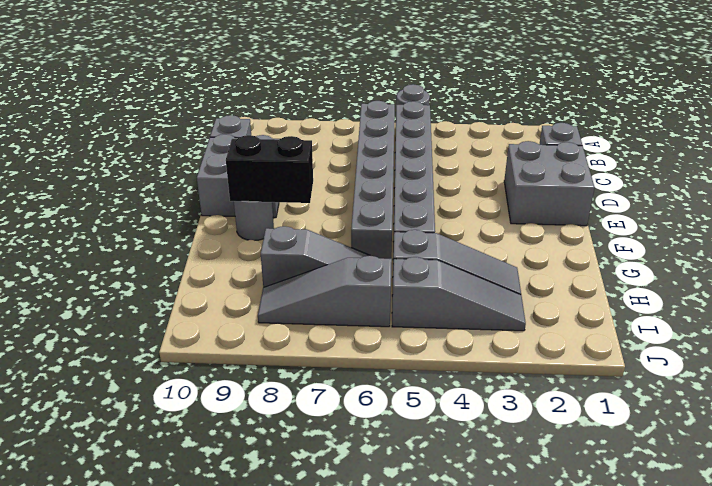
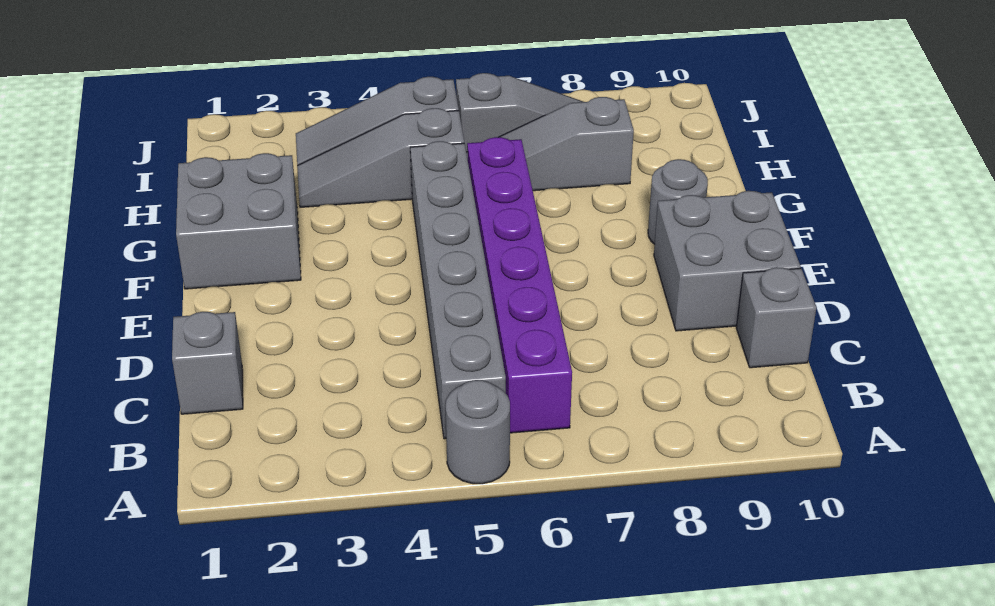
grey 1x6 brick [351,101,395,259] -> purple 1x6 brick [467,137,572,433]
grey 2x2 brick [504,141,595,226] -> grey 2x2 brick moved to [176,153,301,289]
black 1x2 brick [226,135,313,203] -> none

